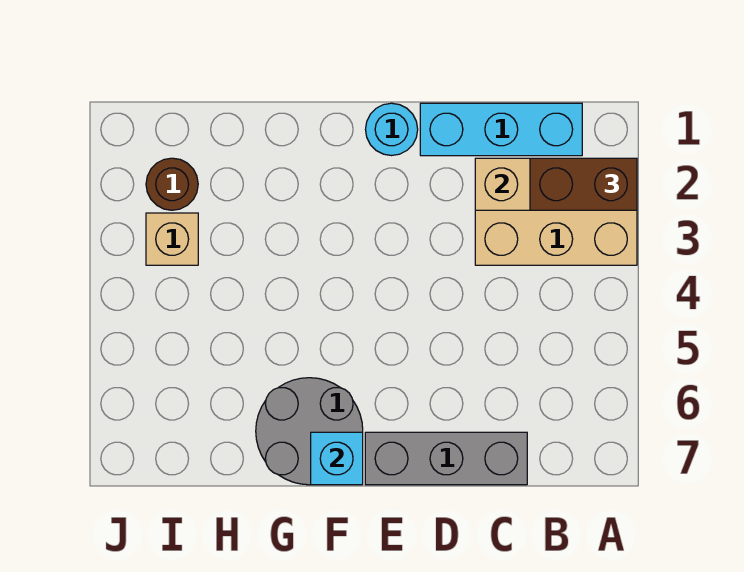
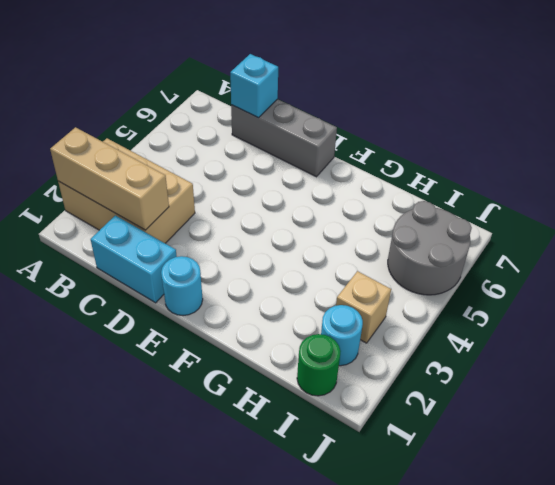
brown 1x2 brick [530,158,637,210] -> none
cyan 1x3 brick [420,103,582,156] -> cyan 1x2 brick [91,215,177,303]
grey 2x2 round brick [256,378,363,485] -> grey 2x2 round brick moved to [388,201,472,295]
cyan 1x1 brick [311,432,363,485] -> cyan 1x1 brick moved to [230,54,278,118]
none -> green 1x1 round brick [297,334,341,396]
brown 1x1 round brick [146,158,198,210] -> cyan 1x1 round brick [321,305,363,366]

